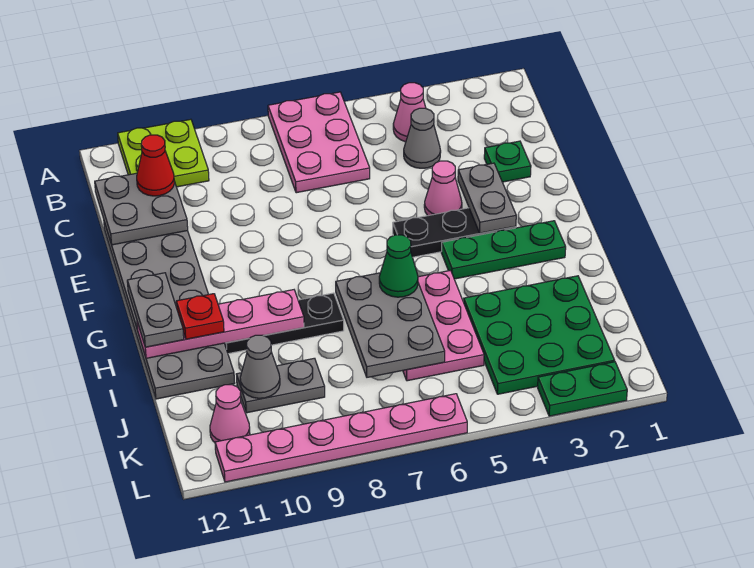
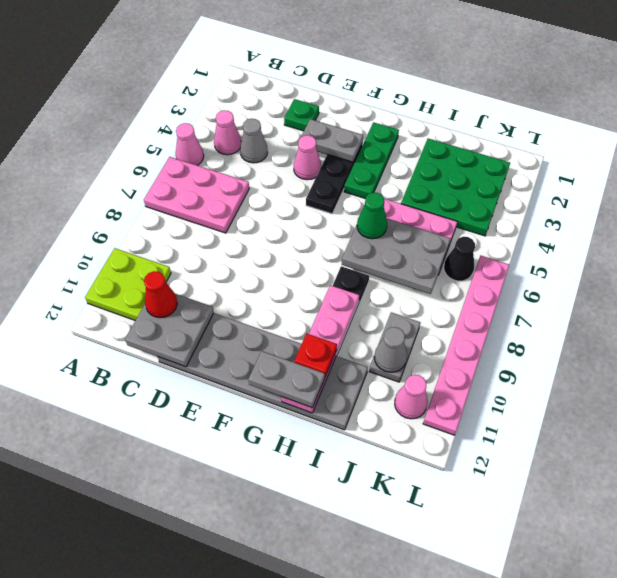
none -> pink 1x1 cone [176,123,204,165]
none -> black 1x1 cone [444,237,475,281]
green 1x2 plate [538,362,627,416] -> none

